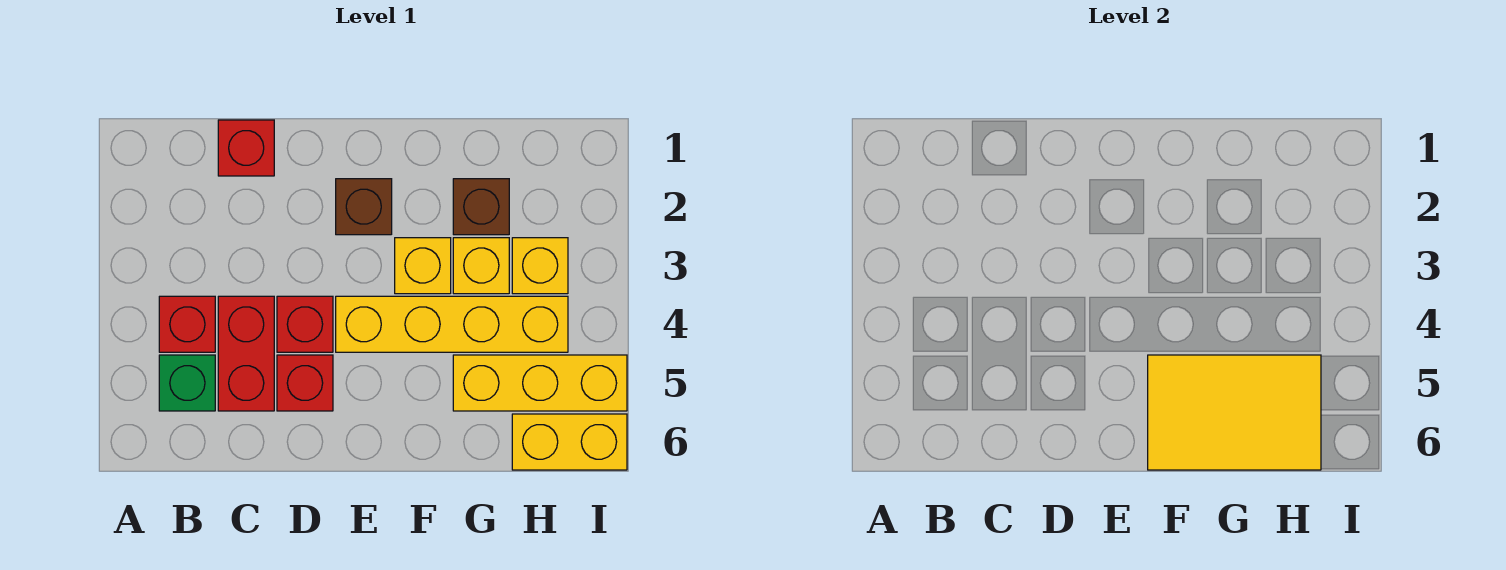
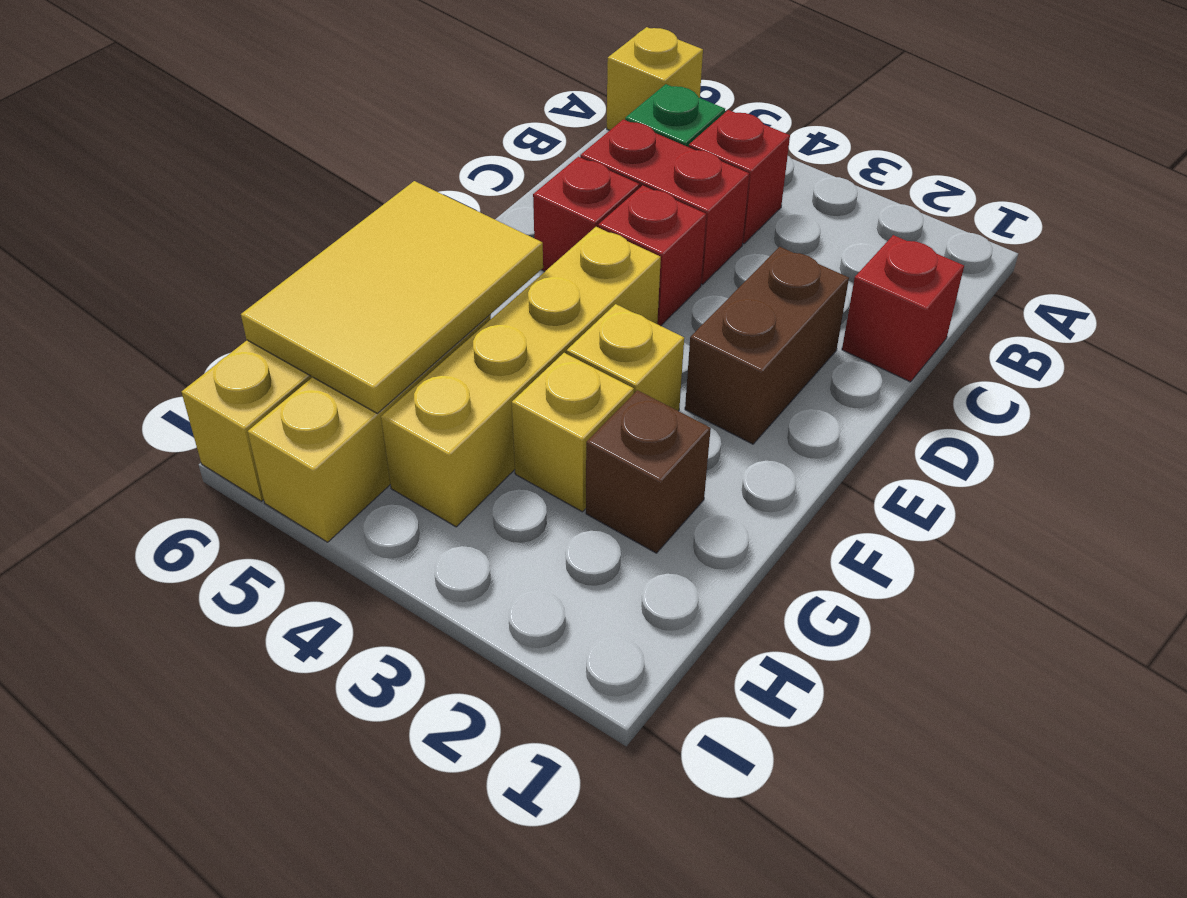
brown 1x1 brick [336,179,392,235] -> brown 1x2 brick [685,247,849,444]
yellow 1x1 brick [512,238,568,294] -> yellow 1x1 brick moved to [607,27,703,130]

